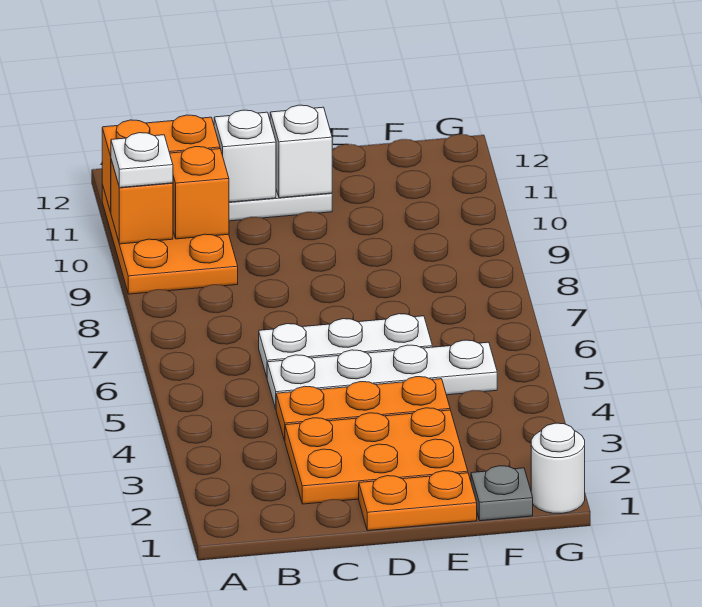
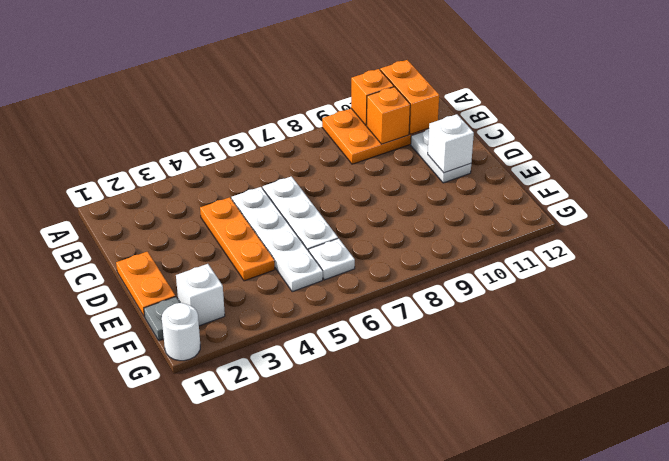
white 1x1 plate [111,133,173,188] -> white 1x1 plate moved to [309,238,355,280]
orange 2x3 plate [285,408,468,504] -> none
white 1x1 brick [214,110,276,202] -> white 1x1 brick moved to [176,264,225,326]

